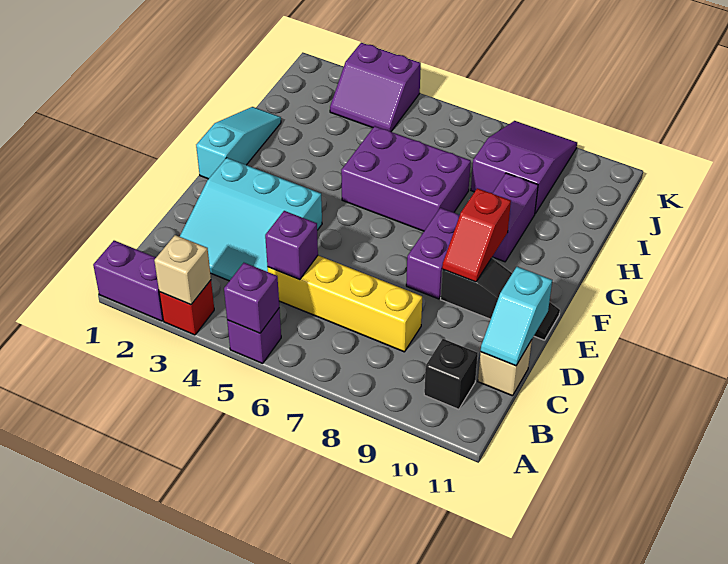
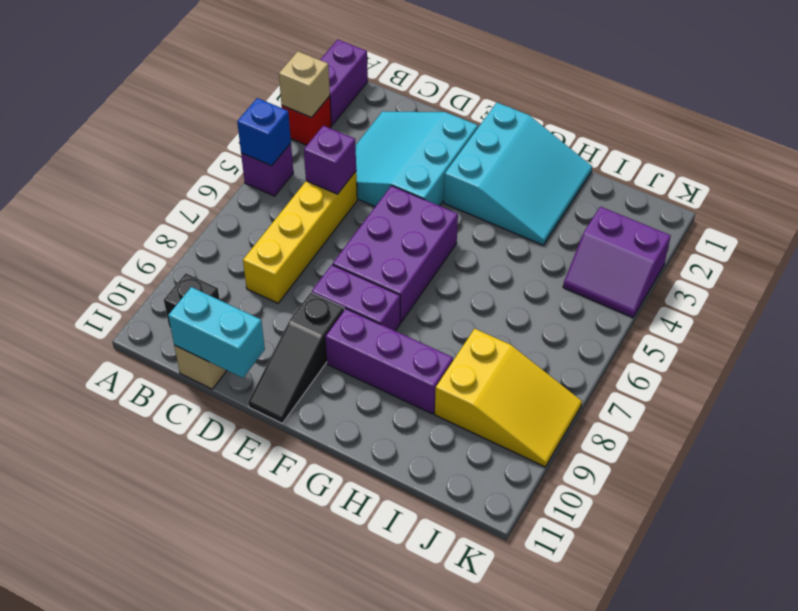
purple 1x1 brick [224,263,279,333] -> blue 1x1 brick [237,98,291,166]
cyan 1x2 slope [481,267,552,366] -> cyan 1x2 brick [168,287,265,378]
red 1x2 slope [442,188,511,282] -> none
cyan 1x3 slope [196,107,281,179] -> cyan 3x3 slope [444,103,592,245]
purple 2x3 brick [341,126,471,231] -> purple 2x3 brick moved to [333,186,458,322]
purple 1x2 brick [492,173,538,262] -> purple 1x3 brick [326,309,453,414]
purple 2x3 slope [471,121,577,213] -> yellow 2x3 slope [435,329,582,467]
purple 2x2 slope [330,43,421,132] -> purple 2x2 slope turned to [563,207,671,317]

